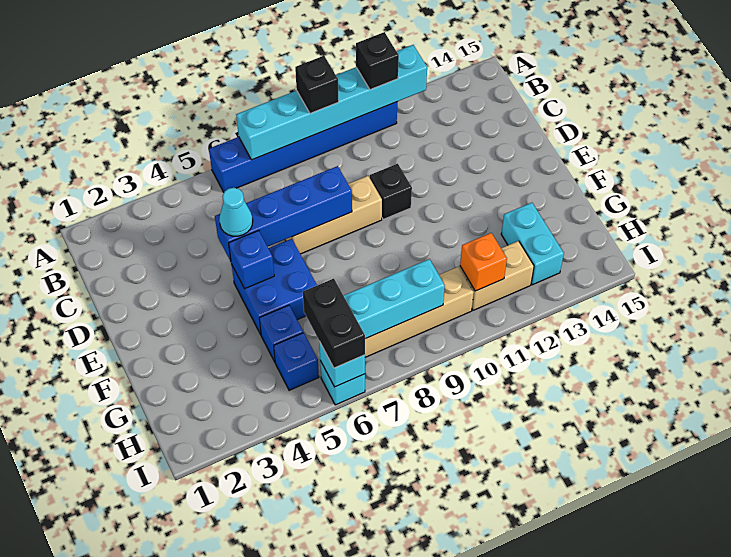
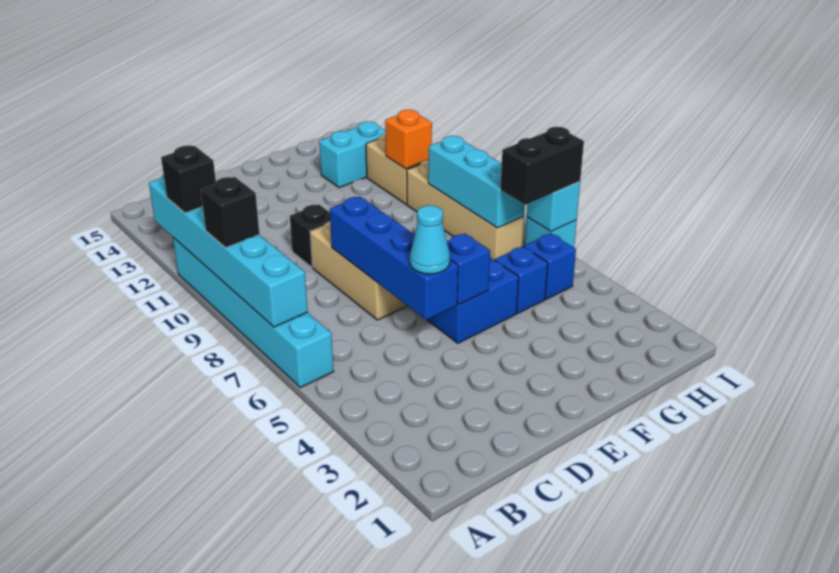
blue 1x6 brick [209,102,397,192] -> cyan 1x6 brick [173,238,334,388]

